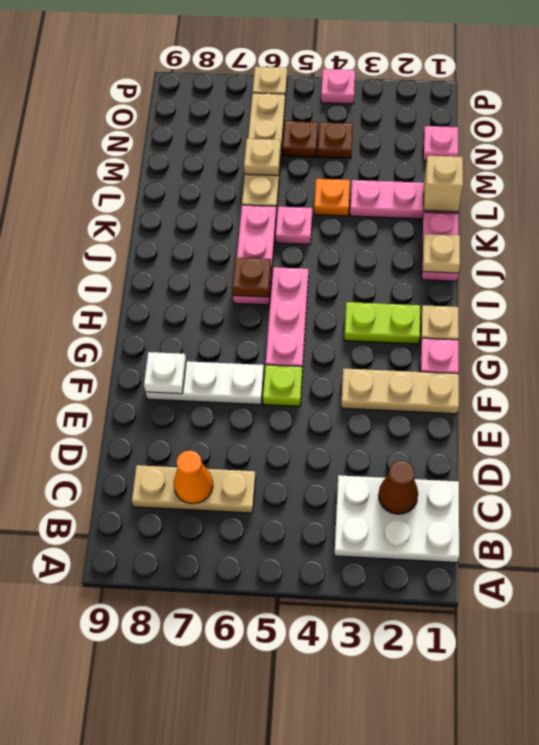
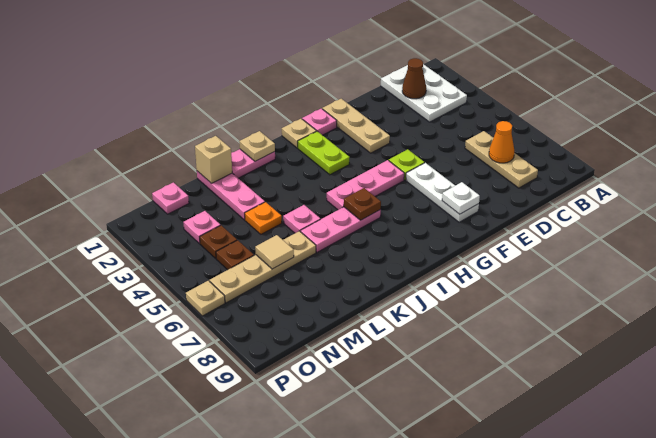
tan 1x1 plate [244,139,281,176] -> tan 1x1 tile [255,235,294,269]
pink 1x1 plate [321,69,355,104] -> pink 1x1 plate moved to [183,211,220,244]

